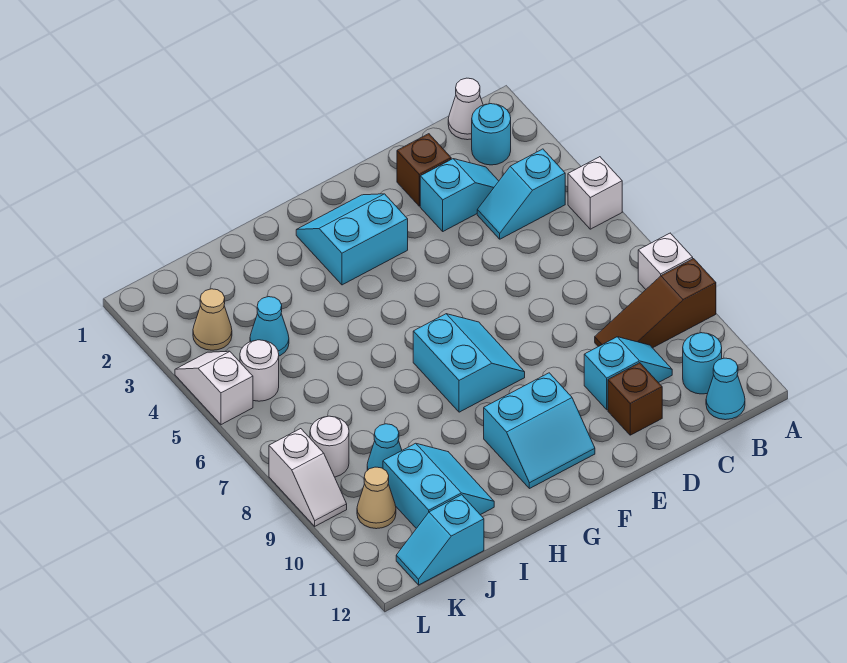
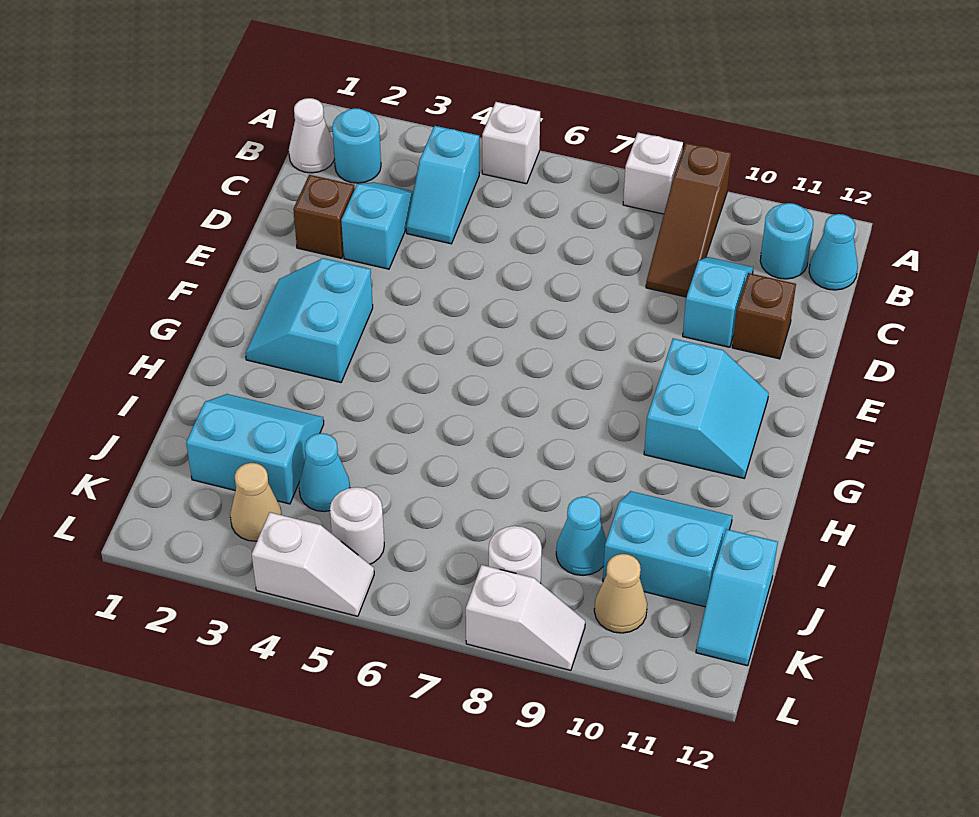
cyan 2x2 slope [413,314,525,412] -> cyan 2x2 slope moved to [186,394,324,504]
white 1x2 slope [175,351,253,425] -> white 1x2 slope turned to [252,512,374,616]

